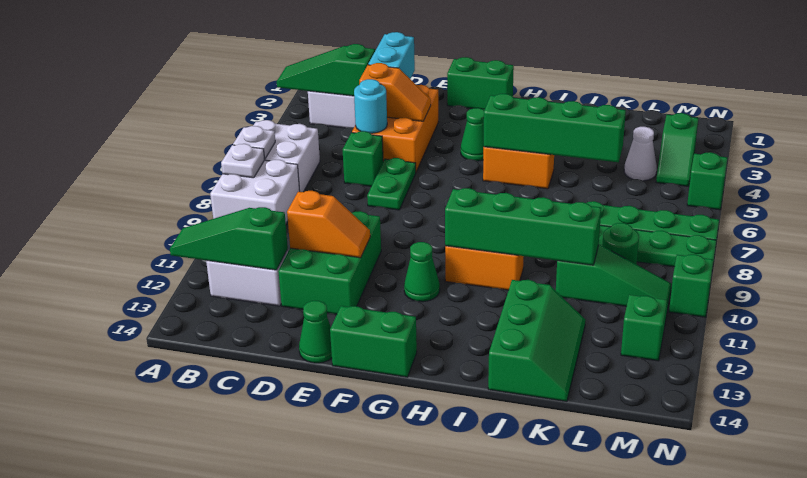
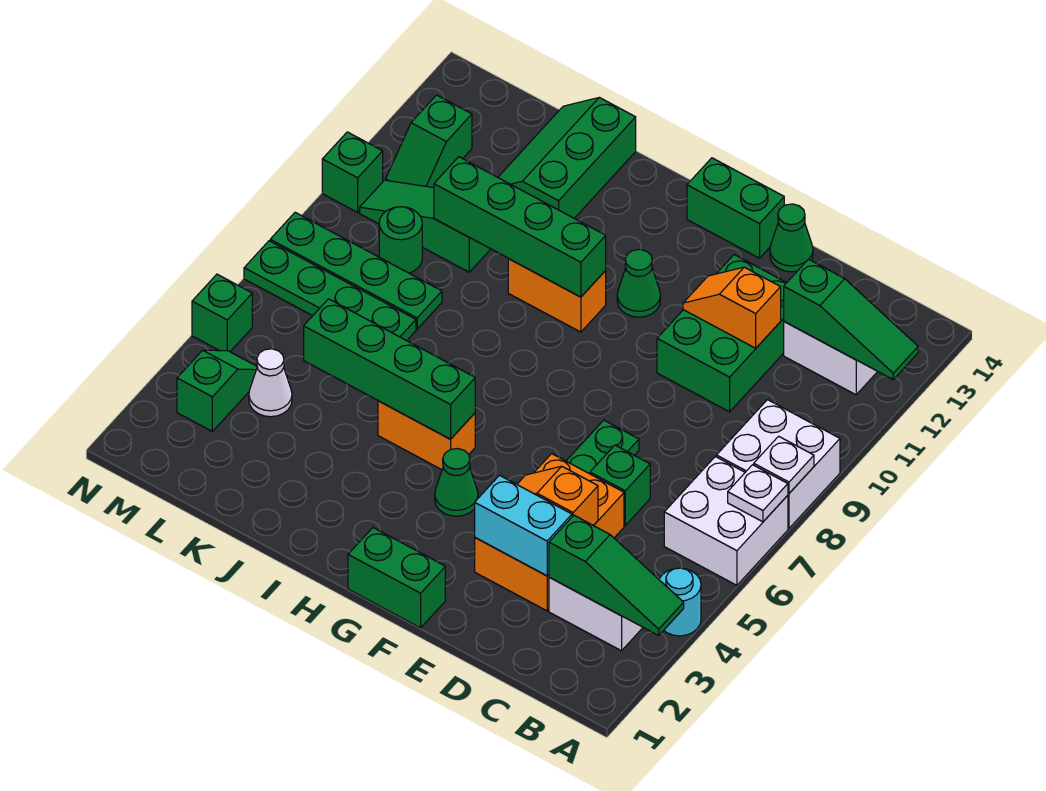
cyan 1x2 brick [368,32,415,79] -> cyan 1x2 brick turned to [475,475,572,576]
cyan 1x1 round brick [354,79,387,133] -> cyan 1x1 round brick moved to [659,568,701,636]

